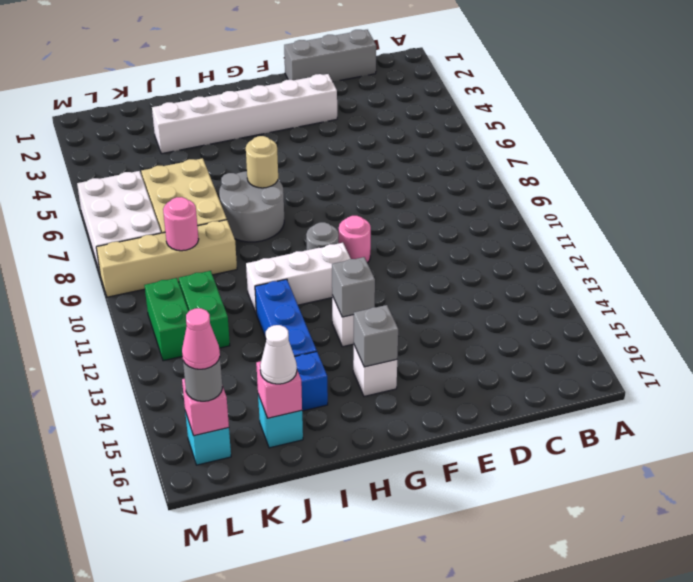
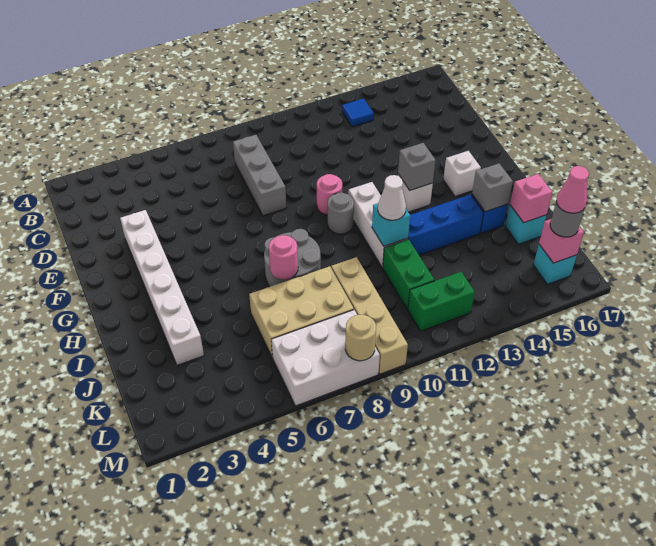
none -> blue 1x1 tile [342,99,374,127]
grey 1x3 brick [284,30,376,82] -> grey 1x3 brick moved to [233,135,286,216]
grey 1x1 brick [354,305,398,367] -> grey 1x1 brick moved to [472,163,513,212]
tan 1x1 round brick [246,136,278,188] -> tan 1x1 round brick moved to [345,315,376,361]
none -> cyan 1x1 brick [372,203,410,246]
white 1x1 cone [260,325,297,384] -> white 1x1 cone moved to [378,175,406,220]
pink 1x1 round brick [163,197,199,251] -> pink 1x1 round brick moved to [269,235,298,279]
green 1x2 brick [179,271,230,348] -> green 1x2 brick turned to [383,239,435,309]

